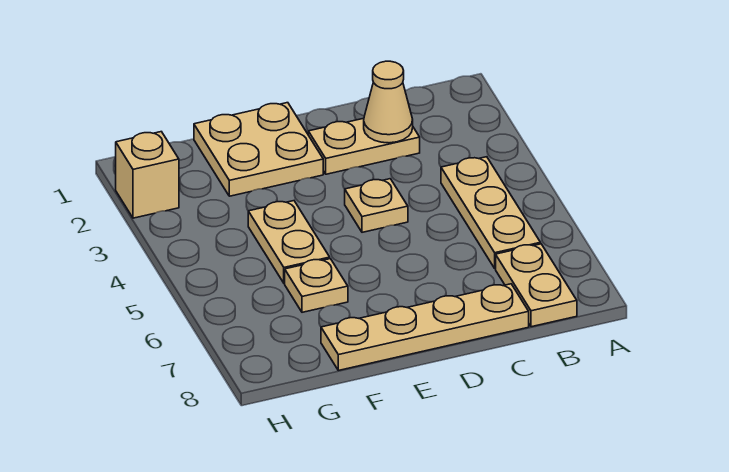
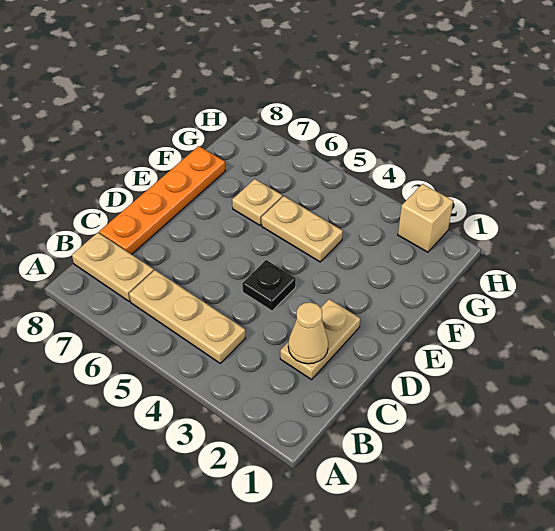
tan 1x4 plate [321,284,529,370] -> orange 1x4 plate [99,146,226,254]
tan 1x1 plate [345,179,408,232] -> black 1x1 plate [242,260,296,311]
tan 2x2 plate [194,103,323,196] -> none

